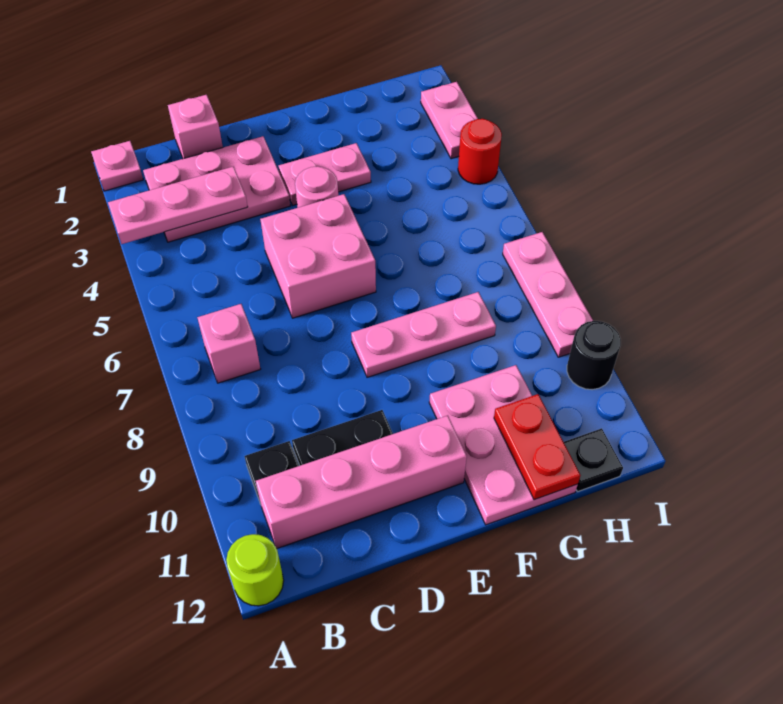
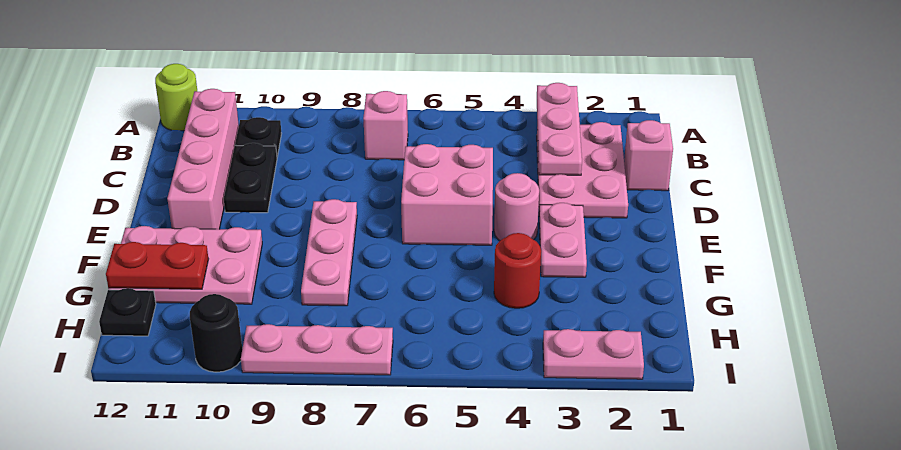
pink 1x1 plate [91,141,143,191] -> none
red 1x1 round brick [458,119,502,184] -> red 1x1 round brick moved to [494,233,541,308]

